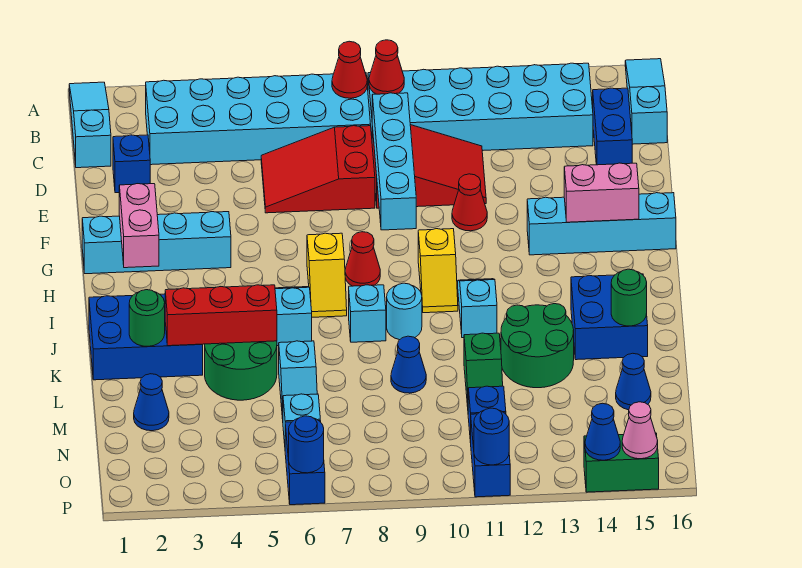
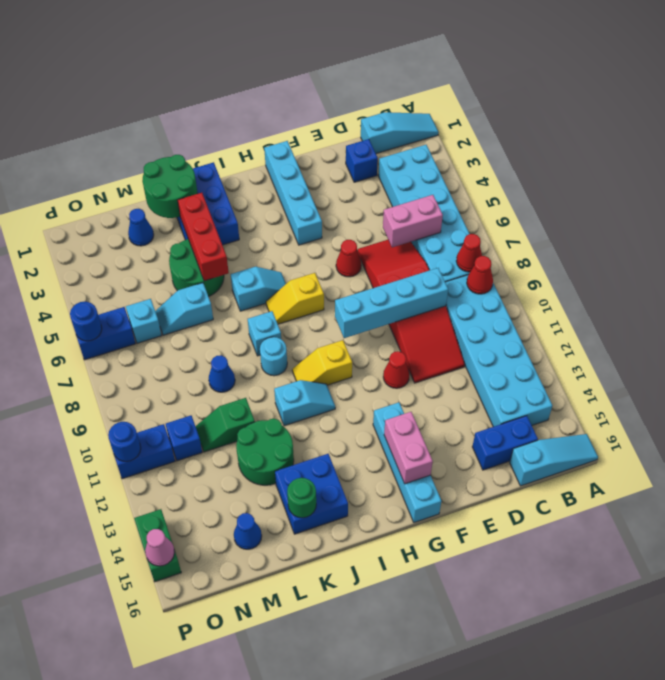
pink 1x2 brick [119,184,159,268] -> pink 1x2 brick moved to [383,195,443,247]
red 1x1 cone [345,232,380,286] -> red 1x1 cone moved to [336,240,361,277]
green 1x1 round brick [129,290,165,346] -> green 2x2 round brick [143,155,198,218]
blue 1x1 cone [585,403,620,460] -> none

